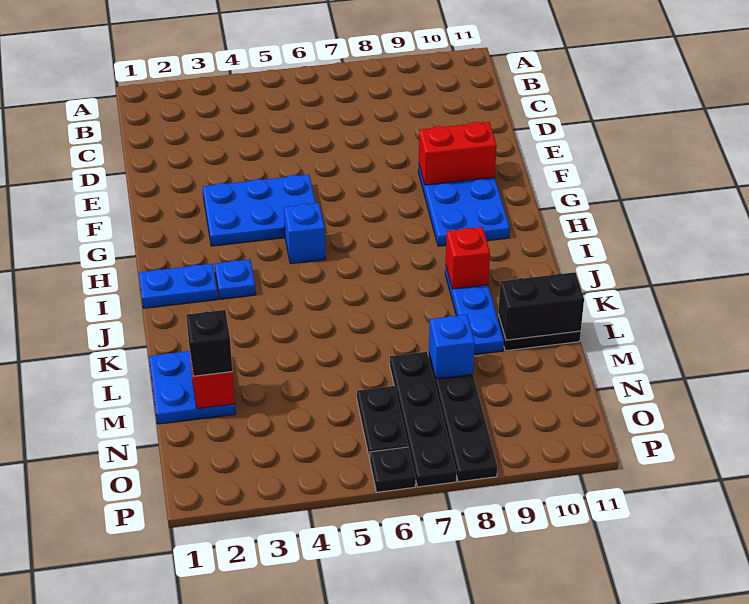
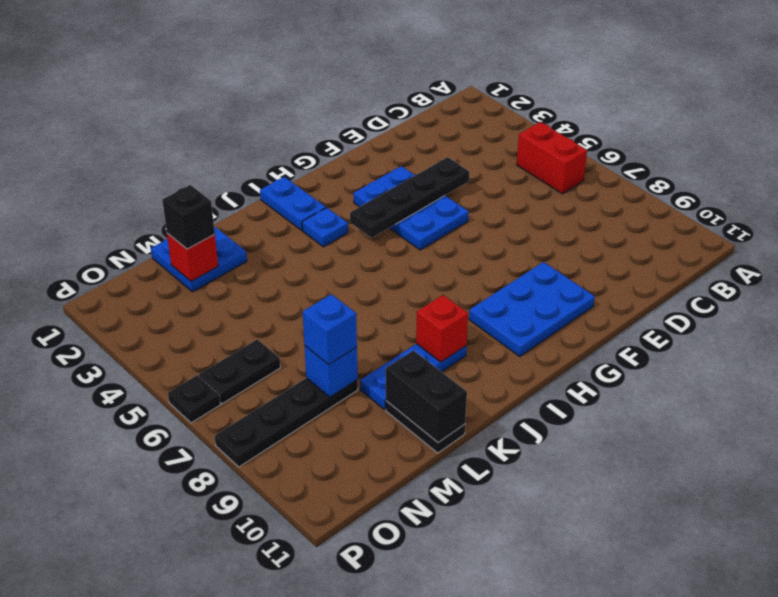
red 1x2 brick [419,122,497,185] -> red 1x2 brick moved to [517,122,587,194]
blue 1x1 brick [284,203,325,264] -> blue 1x1 brick moved to [303,294,357,365]
black 1x4 plate [390,352,457,487] -> black 1x4 plate moved to [350,157,469,238]

